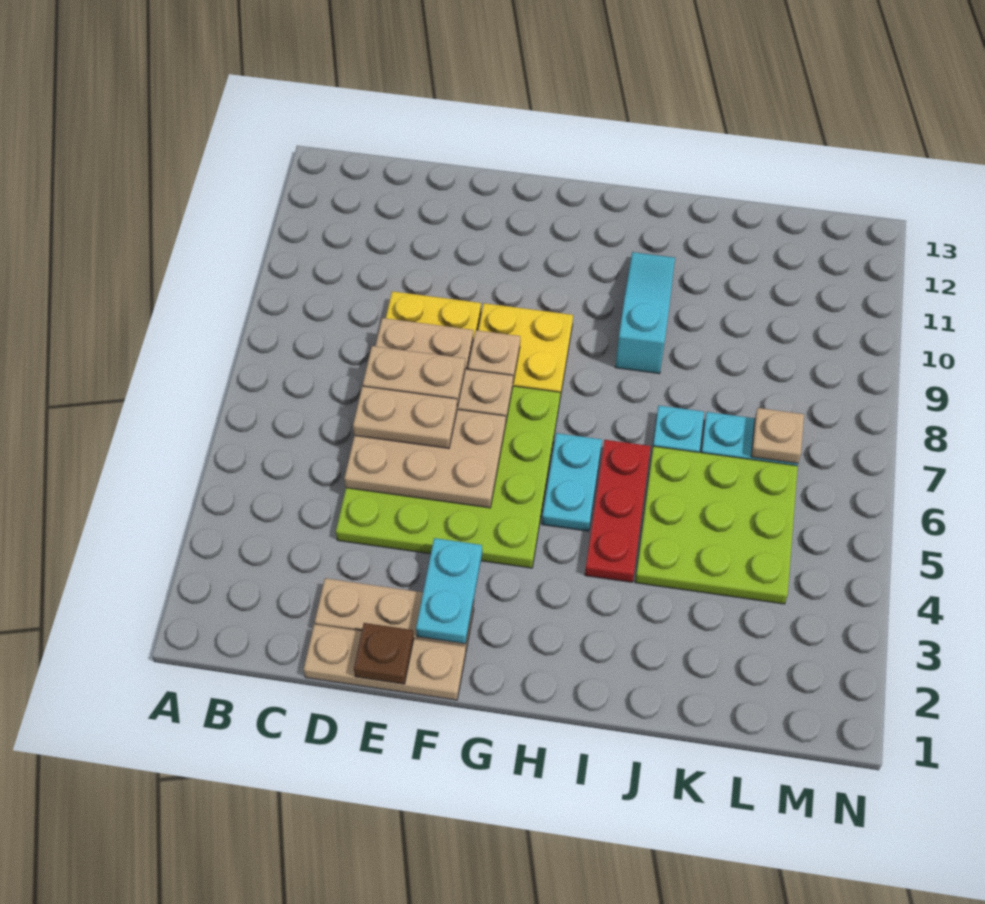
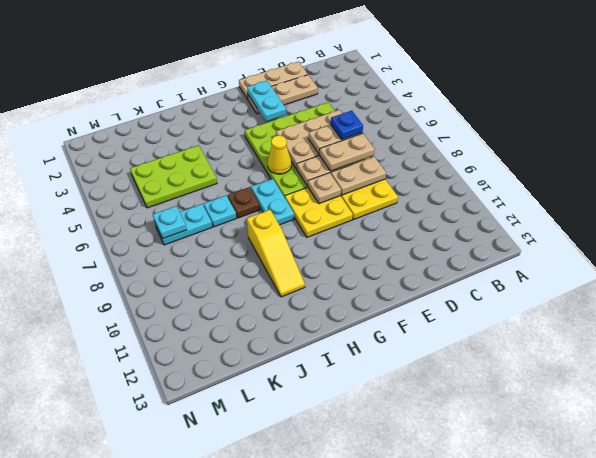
none -> blue 1x1 plate [331,111,363,139]
brown 1x1 plate [354,623,414,684] -> brown 1x1 plate moved to [228,187,260,218]
none -> yellow 1x1 cone [268,135,291,174]
cyan 1x2 plate [542,433,602,531] -> cyan 1x2 plate moved to [251,179,294,225]
red 1x3 plate [585,440,651,582] -> none
cyan 1x3 slope [615,252,675,374] -> yellow 1x3 slope [247,210,305,297]
lime 3x3 plate [635,446,798,604] -> lime 2x3 plate [130,145,217,208]
tan 1x1 plate [751,408,804,463] -> cyan 1x1 plate [153,206,186,239]

